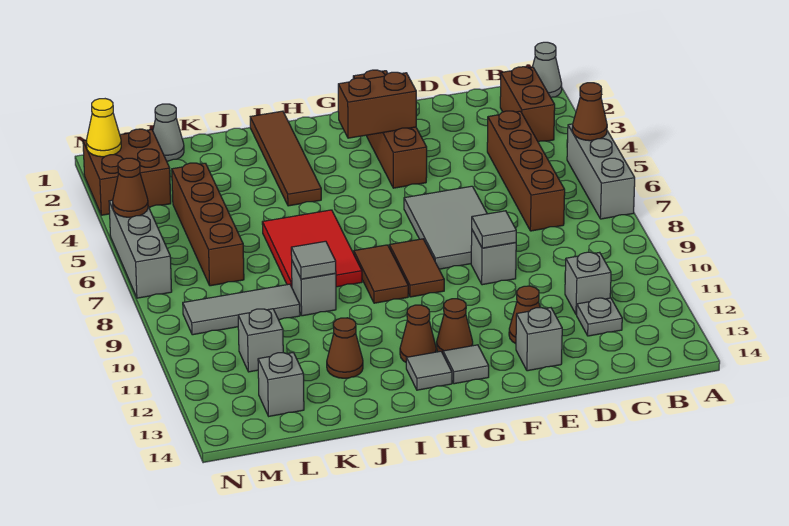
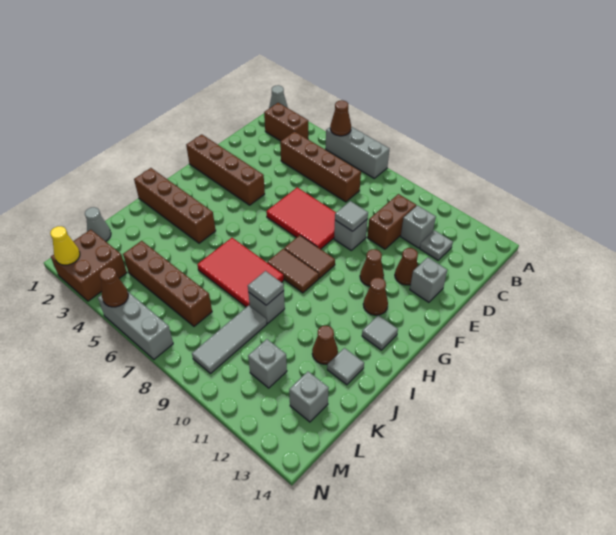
grey 2x3 tile [404,186,487,269] -> red 2x3 tile [266,187,336,249]
brown 1x2 brick [338,72,416,138] -> brown 1x2 brick moved to [367,194,416,249]
grey 1x1 tile [443,345,489,384] -> grey 1x1 tile moved to [327,348,364,385]
brown 1x1 cone [400,305,436,362] -> brown 1x1 cone moved to [360,249,384,286]
brown 1x4 tile [250,111,321,206] -> brown 1x4 brick [134,168,216,243]

